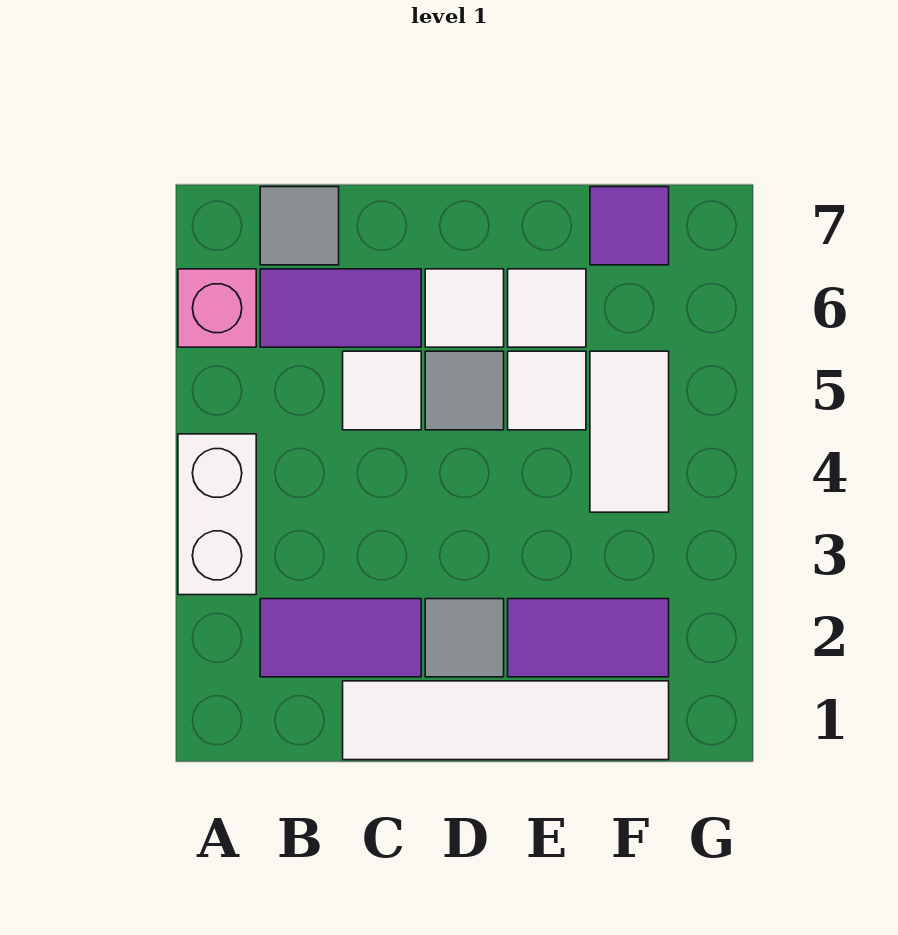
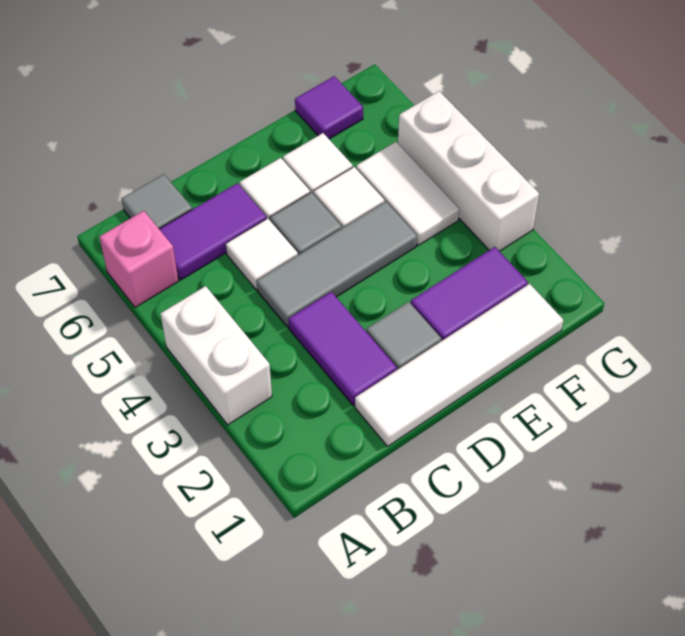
purple 1x2 tile [260,599,421,677] -> purple 1x2 tile turned to [289,292,397,406]
none -> grey 1x3 tile [257,202,417,327]
none -> white 1x3 brick [398,91,539,251]

